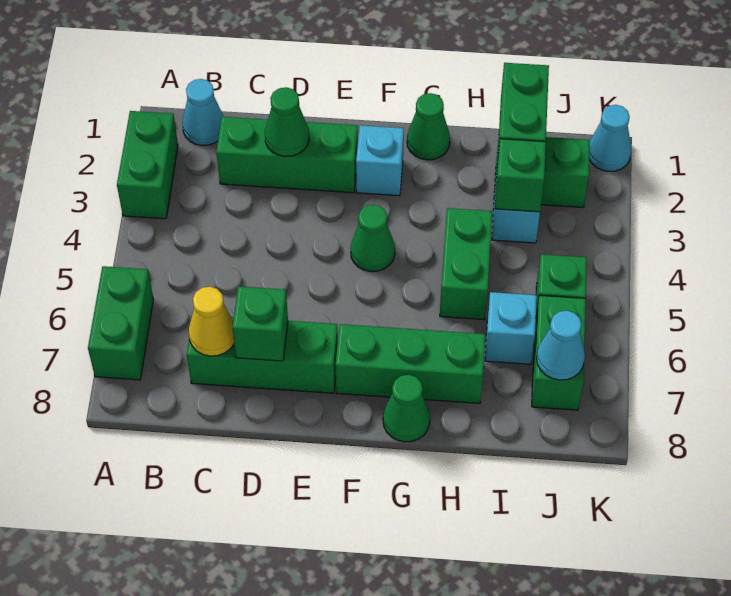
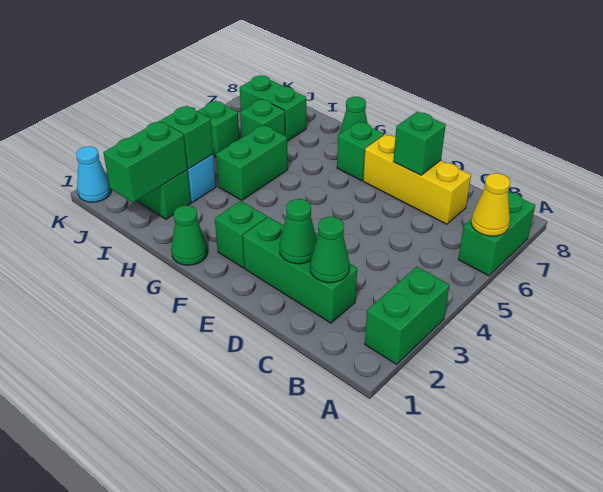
cyan 1x1 cone [183,79,224,145] -> none
green 1x3 brick [187,317,338,393] -> yellow 1x3 brick [363,134,471,224]
yellow 1x1 cone [189,287,234,356] -> yellow 1x1 cone moved to [471,173,510,236]
cyan 1x1 brick [356,125,404,196] -> green 1x1 brick [215,201,267,268]
green 1x1 cone [351,205,395,272] -> green 1x1 cone moved to [310,217,350,283]
green 1x3 brick [335,324,485,403] -> green 1x1 brick [337,122,384,181]
cyan 1x1 brick [485,292,537,364] -> green 1x1 brick [240,99,285,138]
green 1x2 brick [532,295,586,410] -> green 1x2 brick turned to [240,75,306,141]
cyan 1x1 cone [537,310,585,380] -> none

